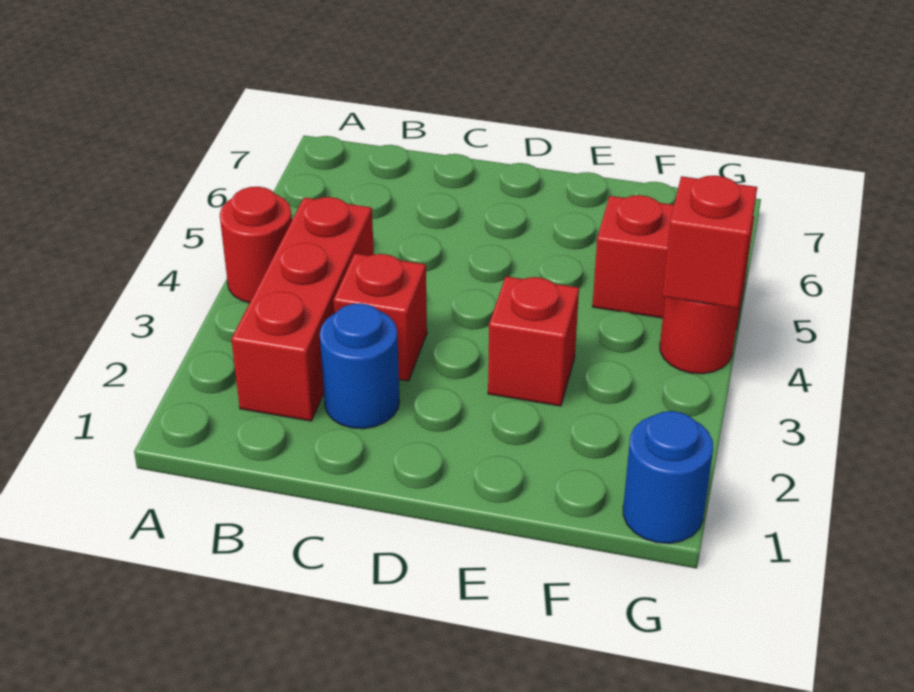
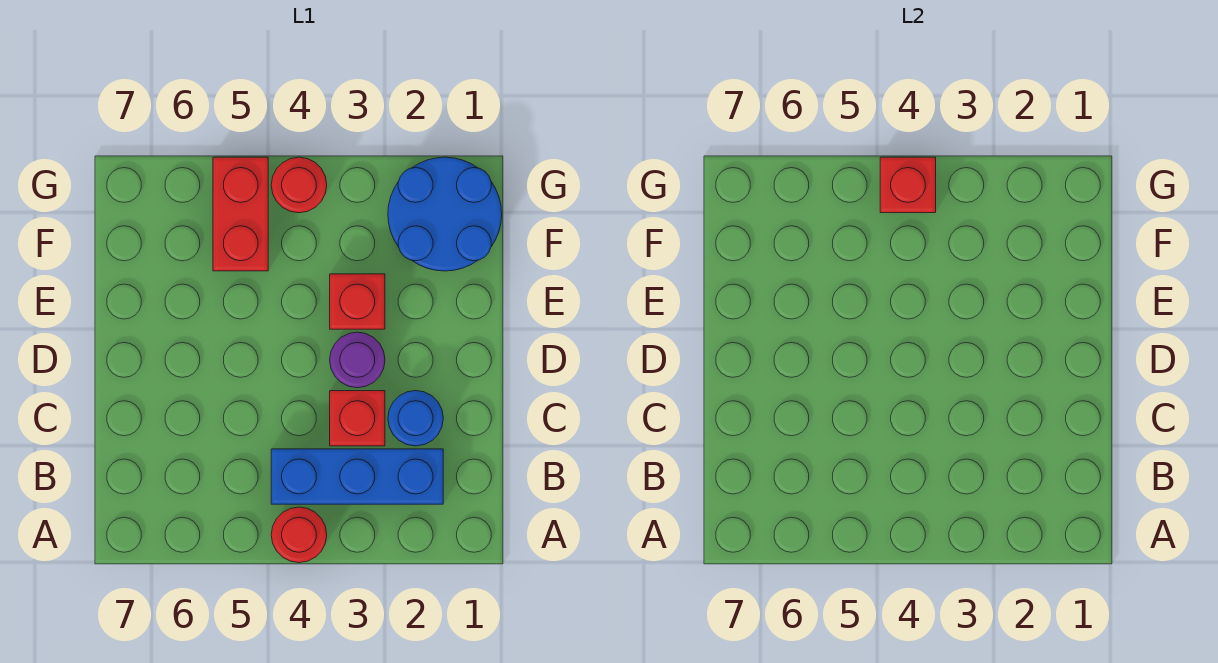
red 1x3 brick [231,197,374,421] -> blue 1x3 brick [271,449,443,504]
none -> purple 1x1 round brick [330,332,385,388]
blue 1x1 round brick [623,411,713,543] -> blue 2x2 round brick [388,157,502,271]

